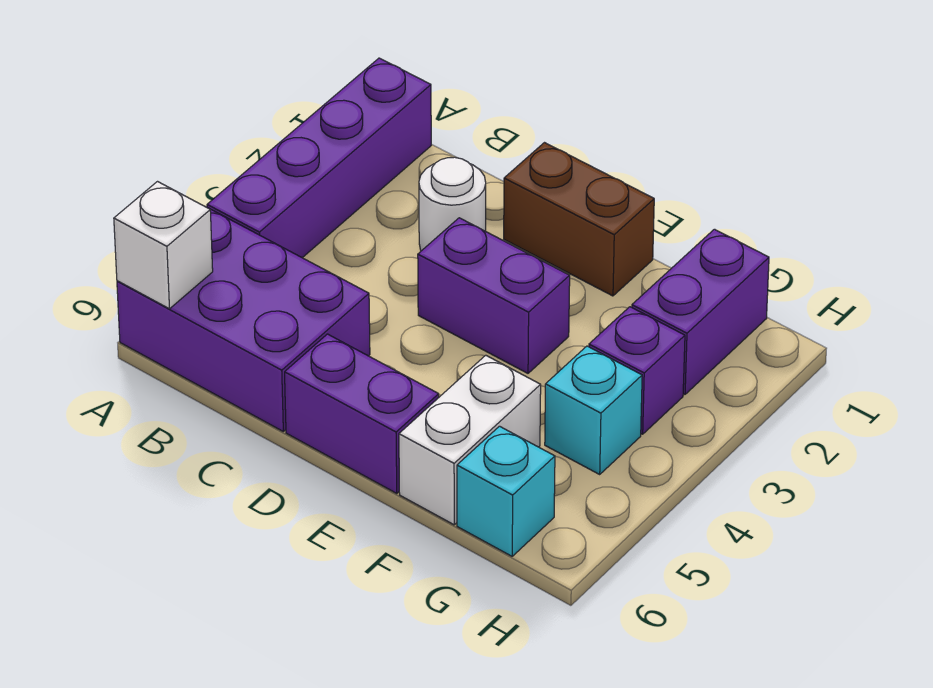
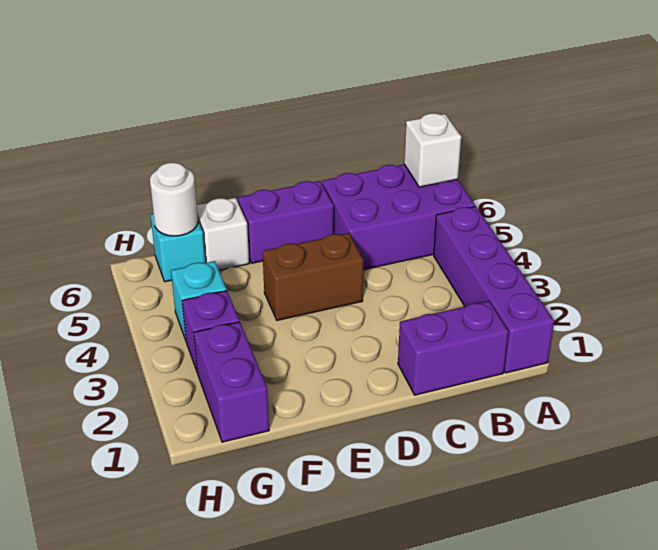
white 1x1 round brick [419,157,486,251] -> white 1x1 round brick moved to [150,163,198,236]
brown 1x2 brick [504,143,654,296] -> brown 1x2 brick moved to [263,233,363,320]
purple 1x2 brick [418,218,570,373] -> purple 1x2 brick moved to [398,301,509,395]
white 1x2 brick [399,355,541,525] -> white 1x1 brick [197,198,249,270]

